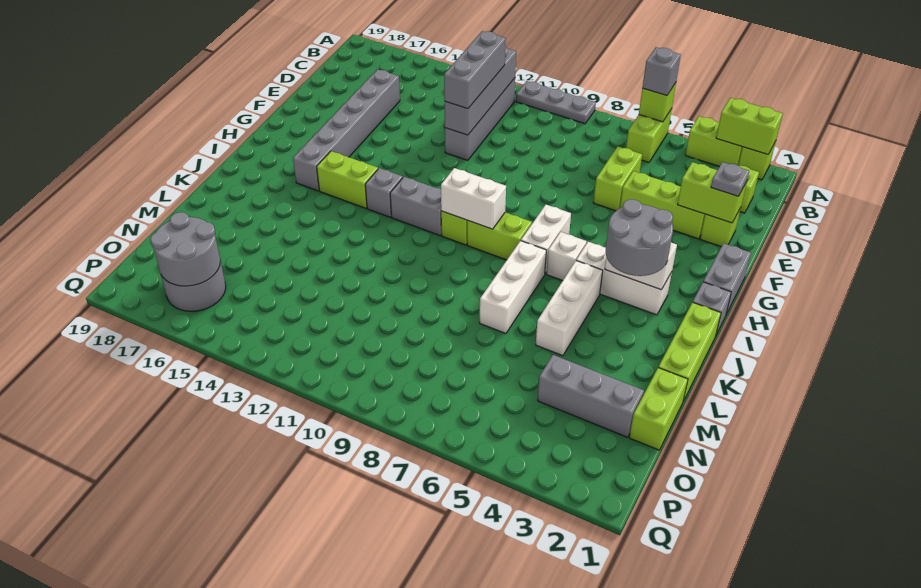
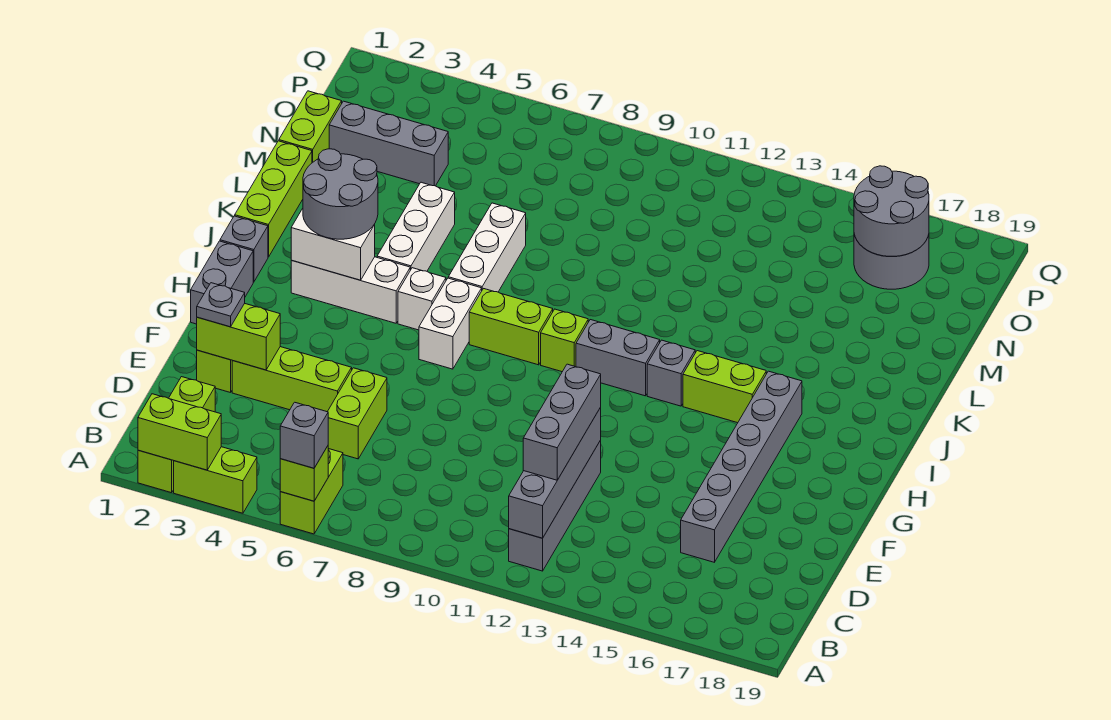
grey 1x3 plate [516,81,596,124] -> none
white 1x2 brick [441,168,506,229] -> none

